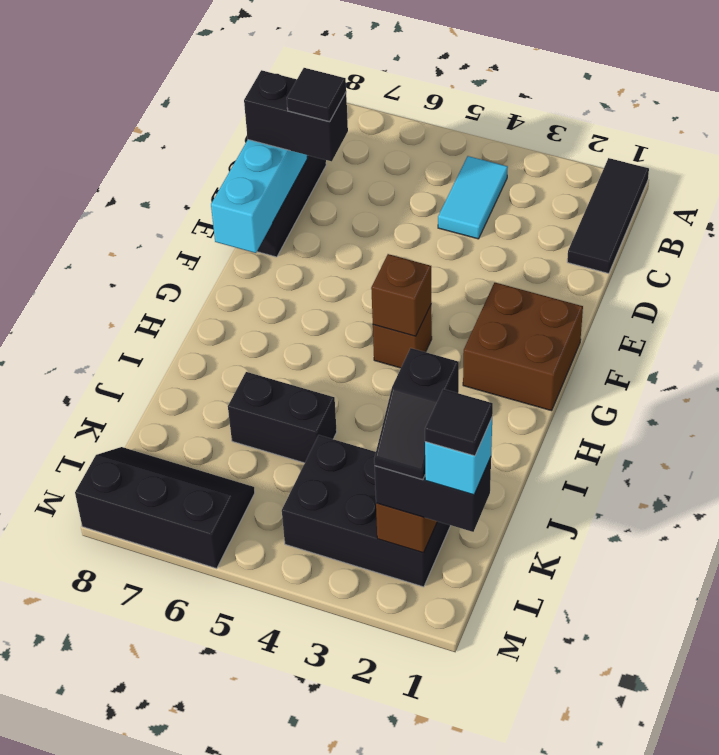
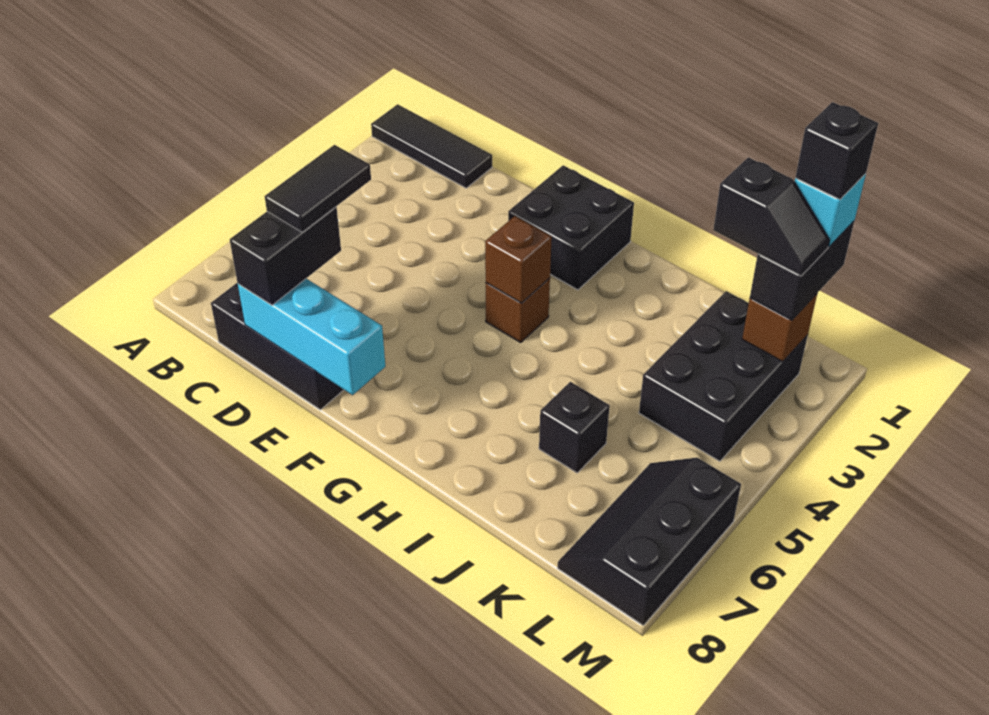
cyan 1x2 tile [438,156,508,239] -> none
black 1x1 tile [287,68,346,122] -> black 1x2 tile [265,145,371,232]
brown 2x2 brick [463,283,583,411] -> black 2x2 brick [508,165,634,290]
black 1x2 brick [228,372,337,463] -> black 1x1 brick [539,382,610,473]
black 1x1 tile [425,389,493,456] -> black 1x1 brick [795,102,878,199]

